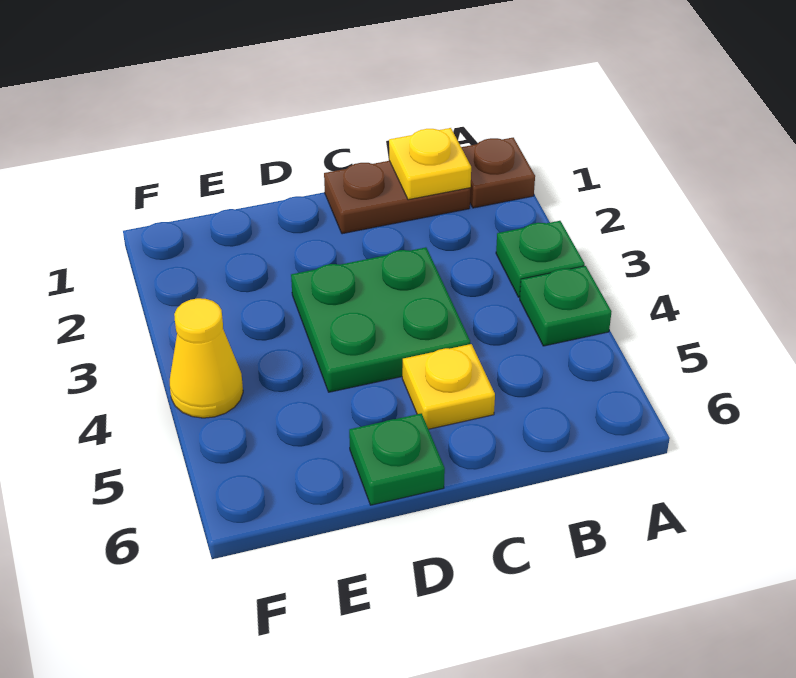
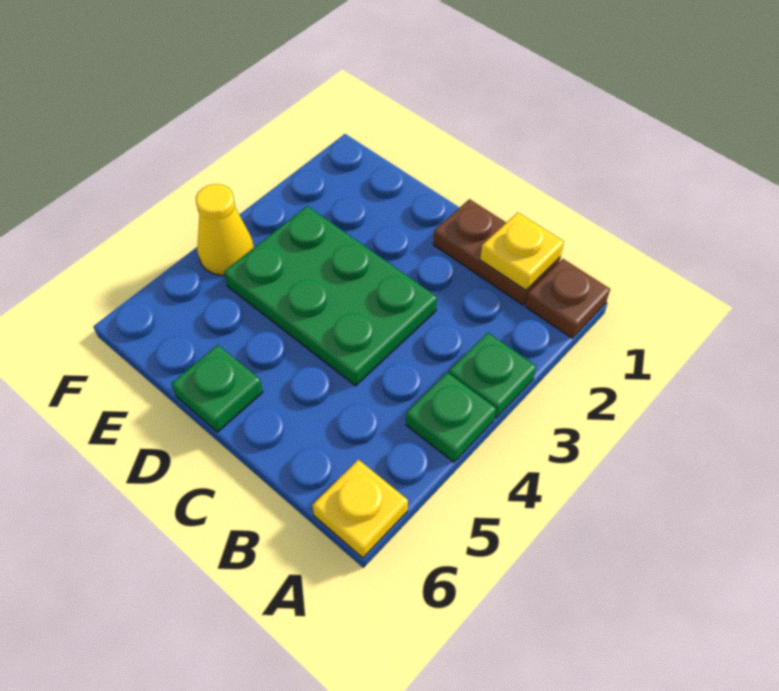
green 2x2 plate [291,247,470,392] -> green 2x3 plate [224,206,437,386]
yellow 1x1 plate [402,344,495,429] -> yellow 1x1 plate moved to [312,460,408,558]

